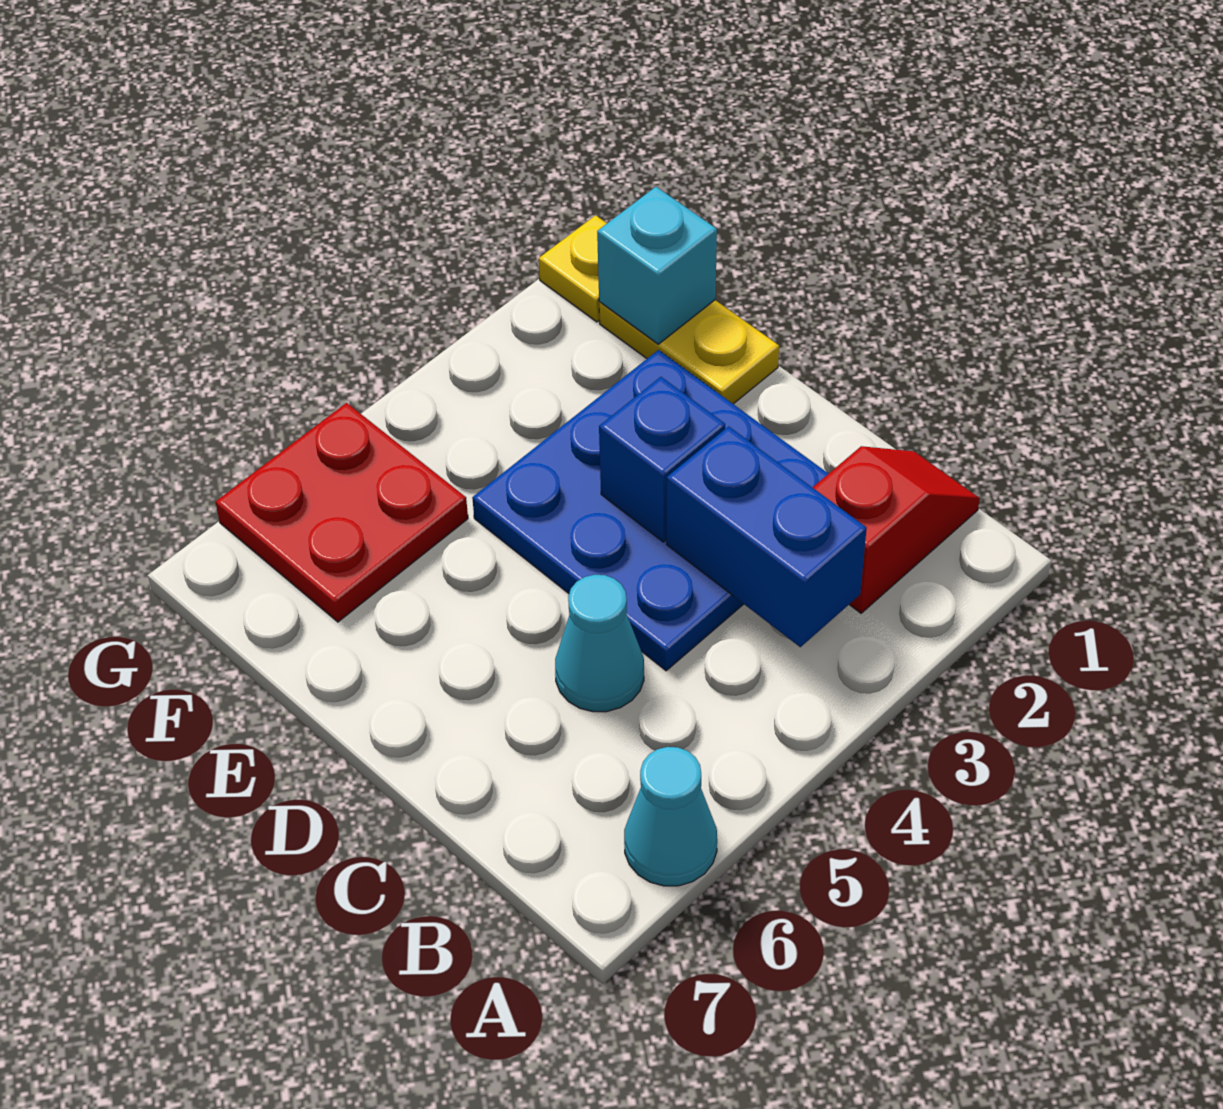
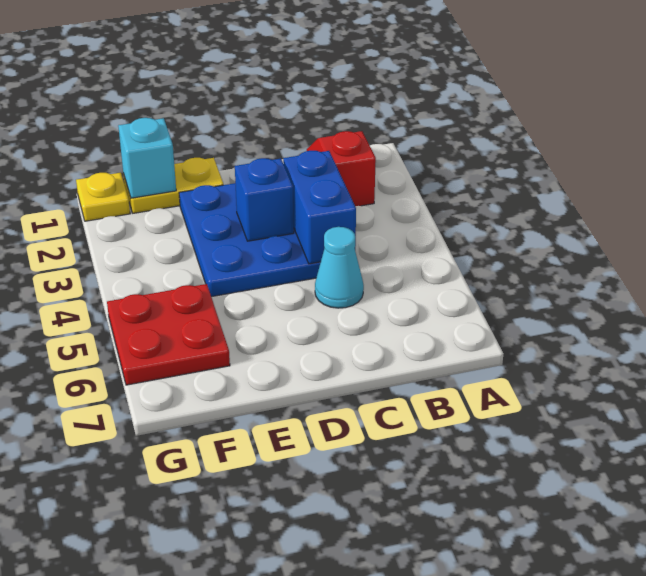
cyan 1x1 cone [624,747,717,886] -> none
blue 1x2 brick [667,426,867,647] -> blue 1x2 brick turned to [283,151,356,264]

